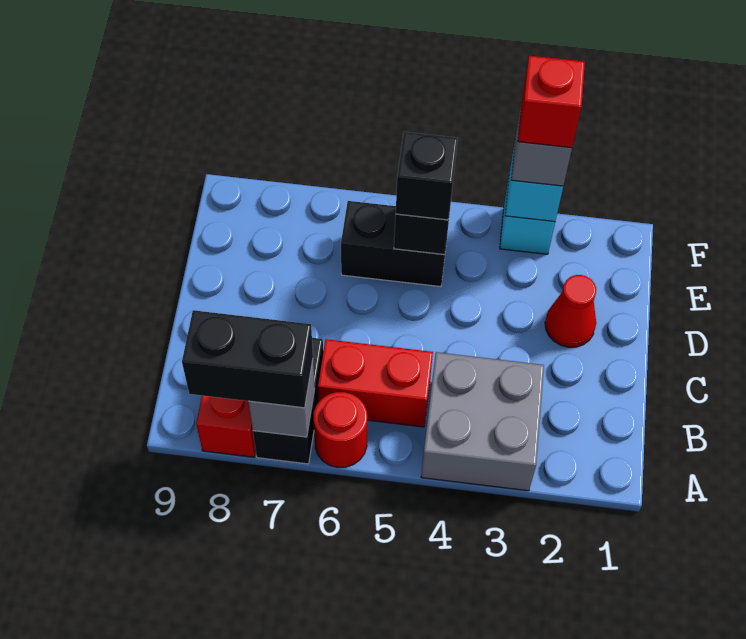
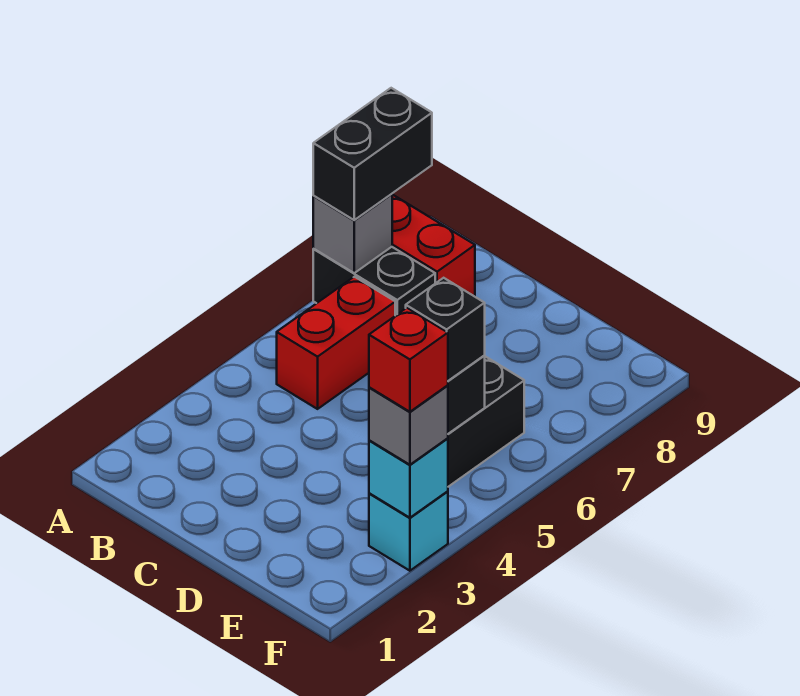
grey 2x2 brick [421,352,544,491] -> none
red 1x1 round brick [314,392,367,467] -> none
red 1x1 cone [545,275,596,347] -> none

